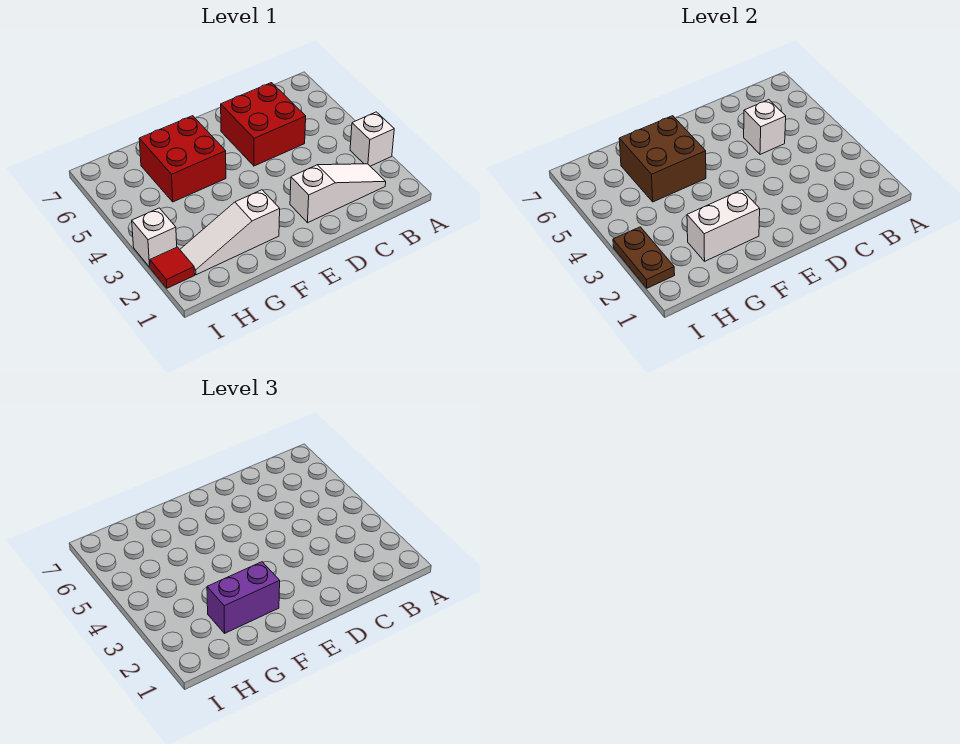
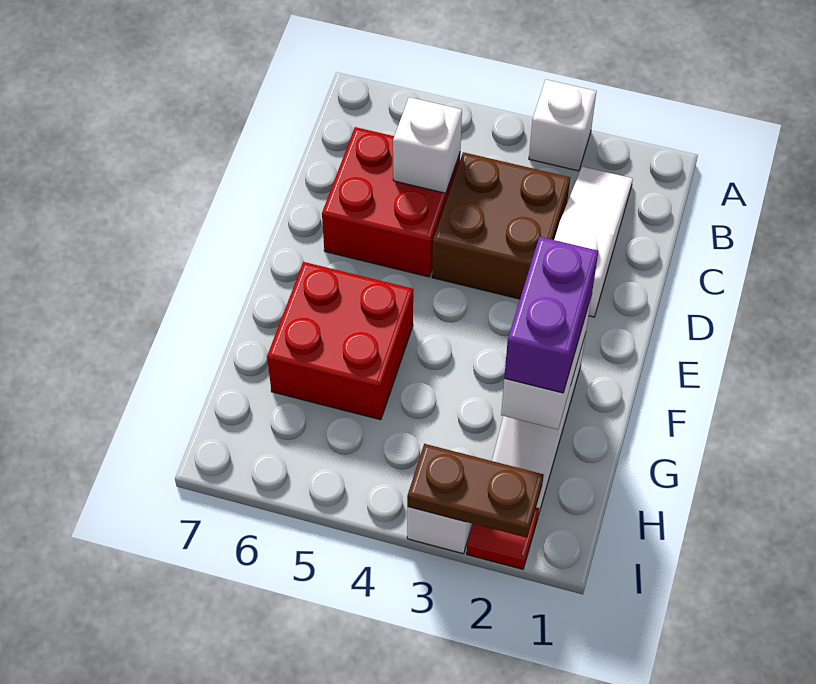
brown 2x2 brick [619,116,706,202] -> brown 2x2 brick moved to [432,152,570,299]

